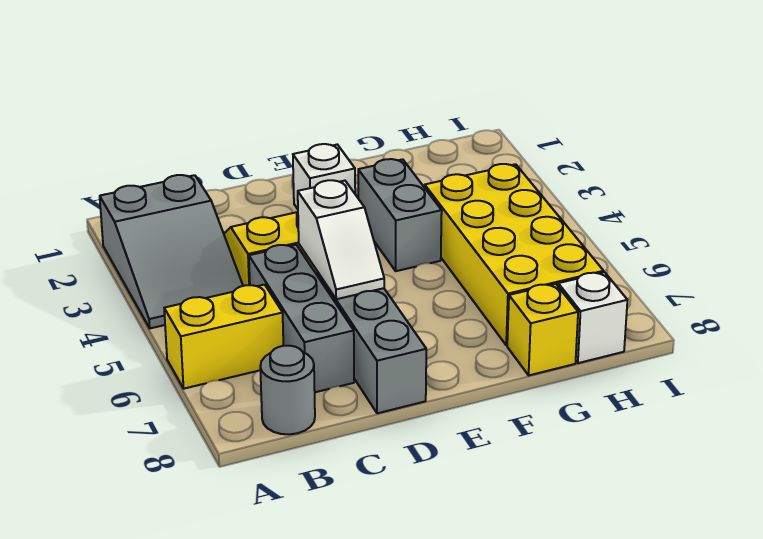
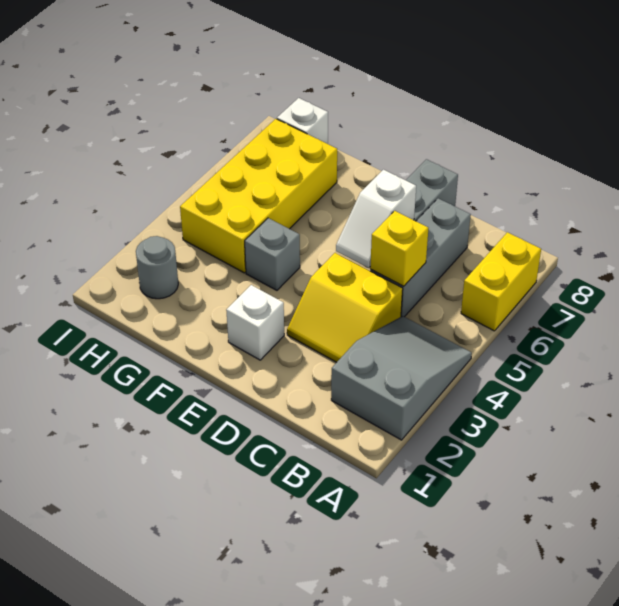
yellow 1x2 brick [164,285,283,389] -> yellow 1x2 brick turned to [461,232,541,331]
grey 1x1 round brick [260,346,315,434] -> grey 1x1 round brick moved to [136,236,178,299]
white 1x2 slope [298,180,384,299] -> white 1x2 slope turned to [336,170,416,268]
grey 1x2 brick [358,159,442,271] -> grey 1x1 brick [245,218,300,290]
yellow 1x1 brick [507,284,578,375] -> yellow 1x1 brick moved to [370,211,428,286]

